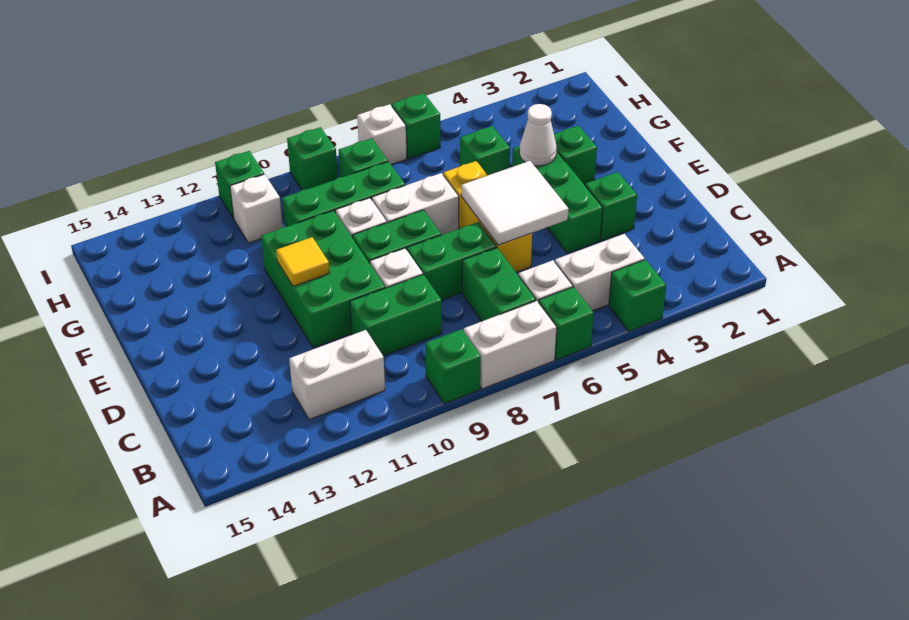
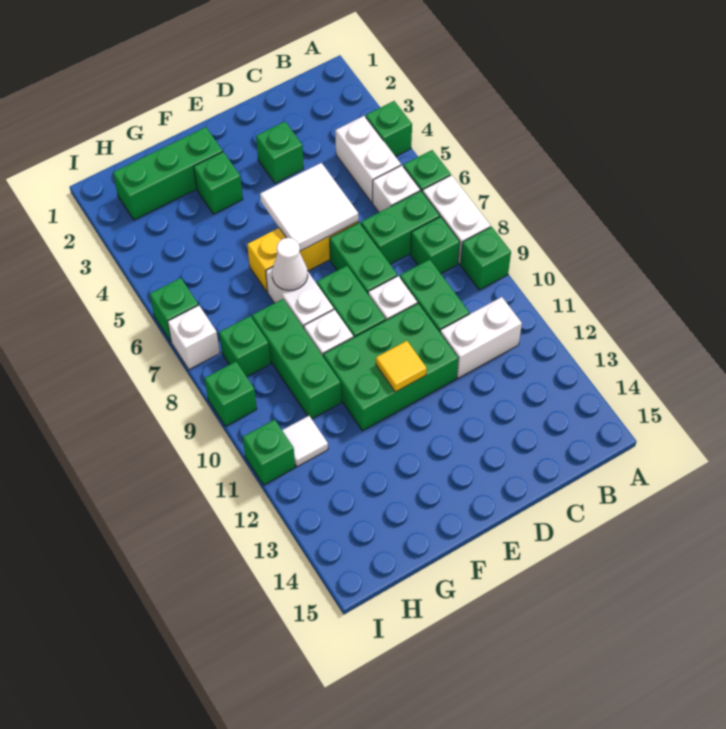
white 1x2 brick [289,330,385,420] -> white 1x2 brick turned to [440,297,522,378]
green 1x3 brick [512,146,603,253] -> green 1x3 brick moved to [113,127,223,220]
white 1x1 cone [519,104,557,166] -> white 1x1 cone moved to [272,238,308,291]
green 1x1 brick [460,126,510,175] -> green 1x1 brick moved to [411,217,460,273]
white 1x1 brick [230,174,283,243] -> white 1x1 tile [282,416,328,467]

